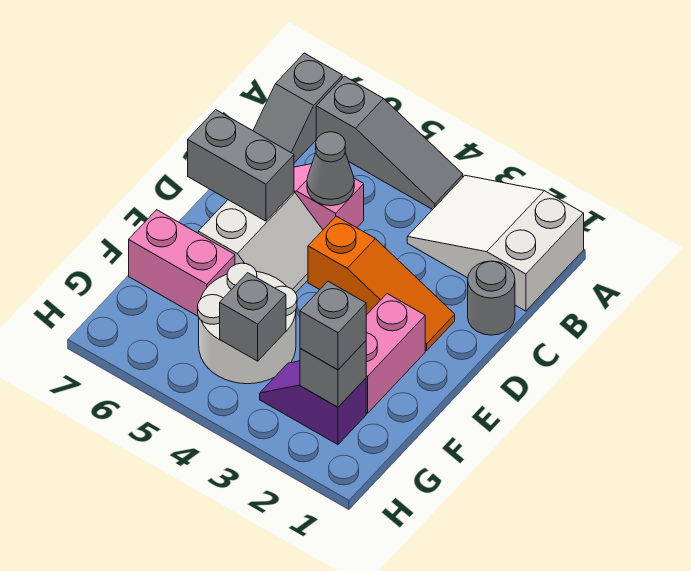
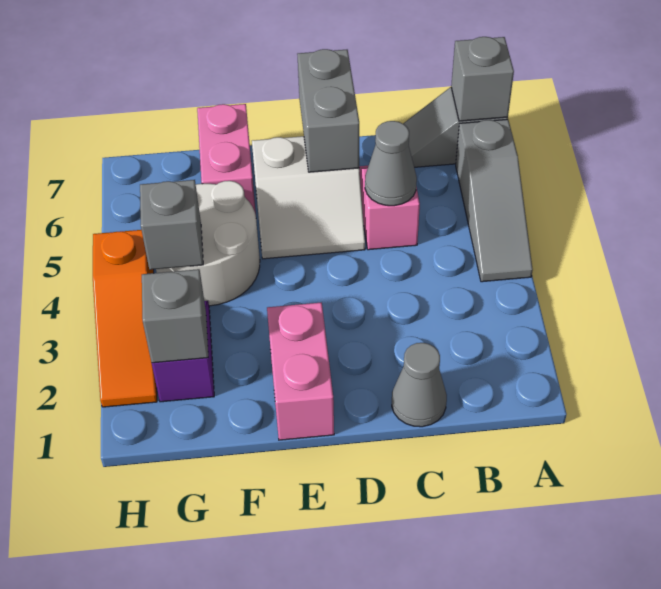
white 2x3 slope [407,175,584,311] -> none
grey 1x1 round brick [468,261,515,335] -> grey 1x1 cone [392,343,447,427]
orange 1x3 slope [308,216,455,351] -> orange 1x3 slope moved to [93,230,157,407]
pink 1x2 brick [366,294,425,413] -> pink 1x2 brick turned to [267,302,334,440]
grey 1x1 brick [300,281,366,370] -> grey 1x1 brick moved to [451,37,514,121]

